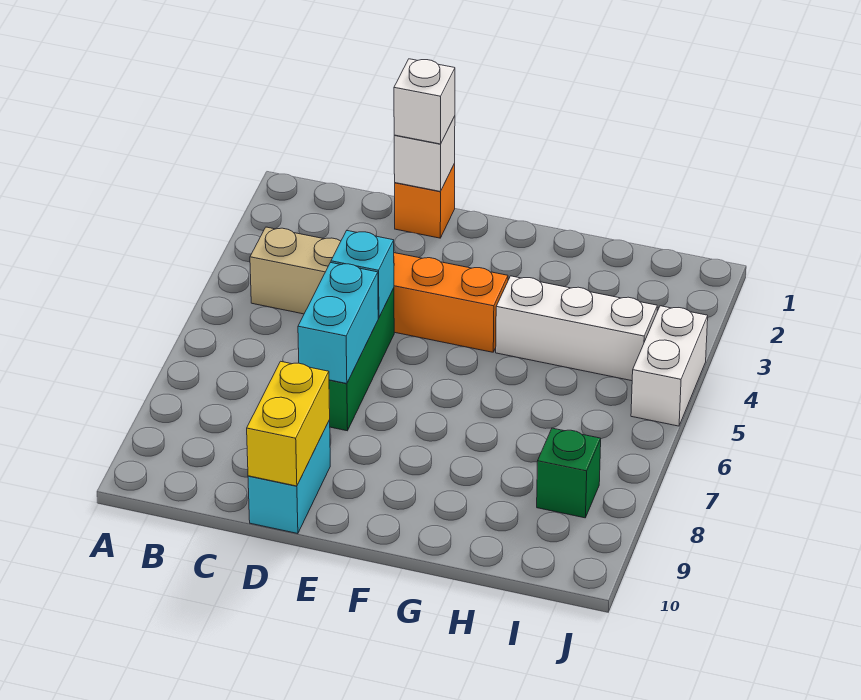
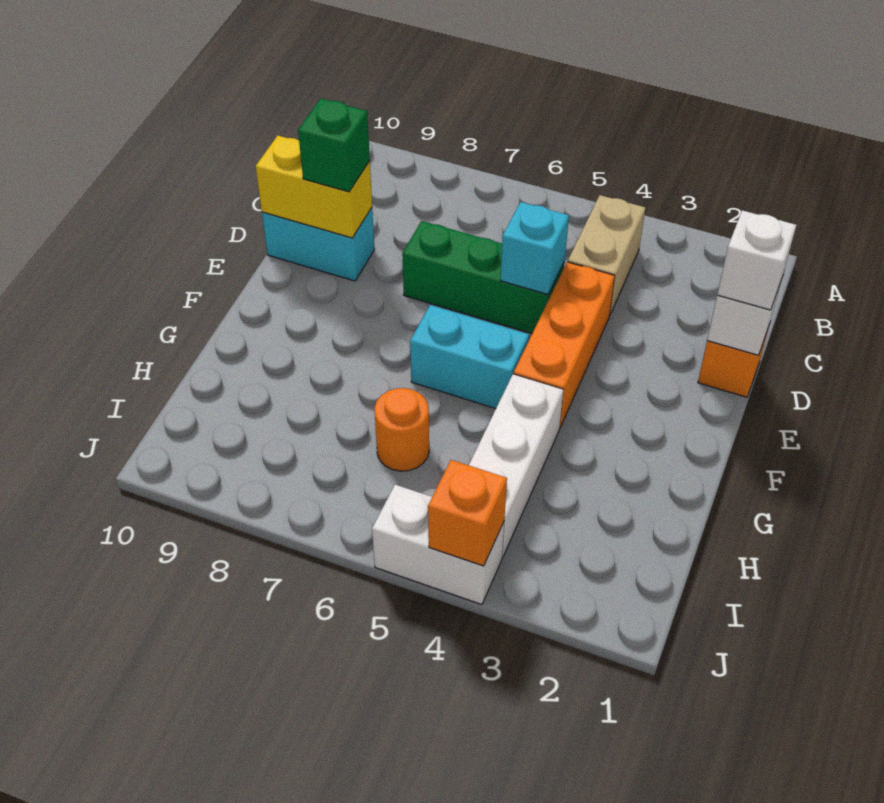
cyan 1x2 brick [298,263,378,384] -> cyan 1x2 brick moved to [410,305,529,409]
none -> orange 1x1 round brick [374,388,429,471]
green 1x1 brick [537,428,601,518] -> green 1x1 brick moved to [298,99,370,192]
none -> orange 1x1 brick [428,460,507,566]

